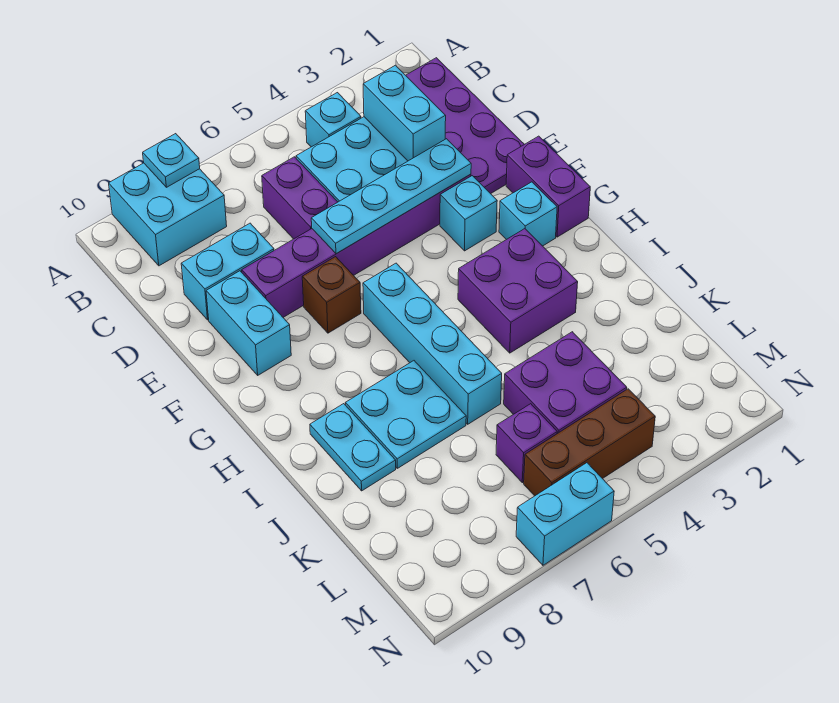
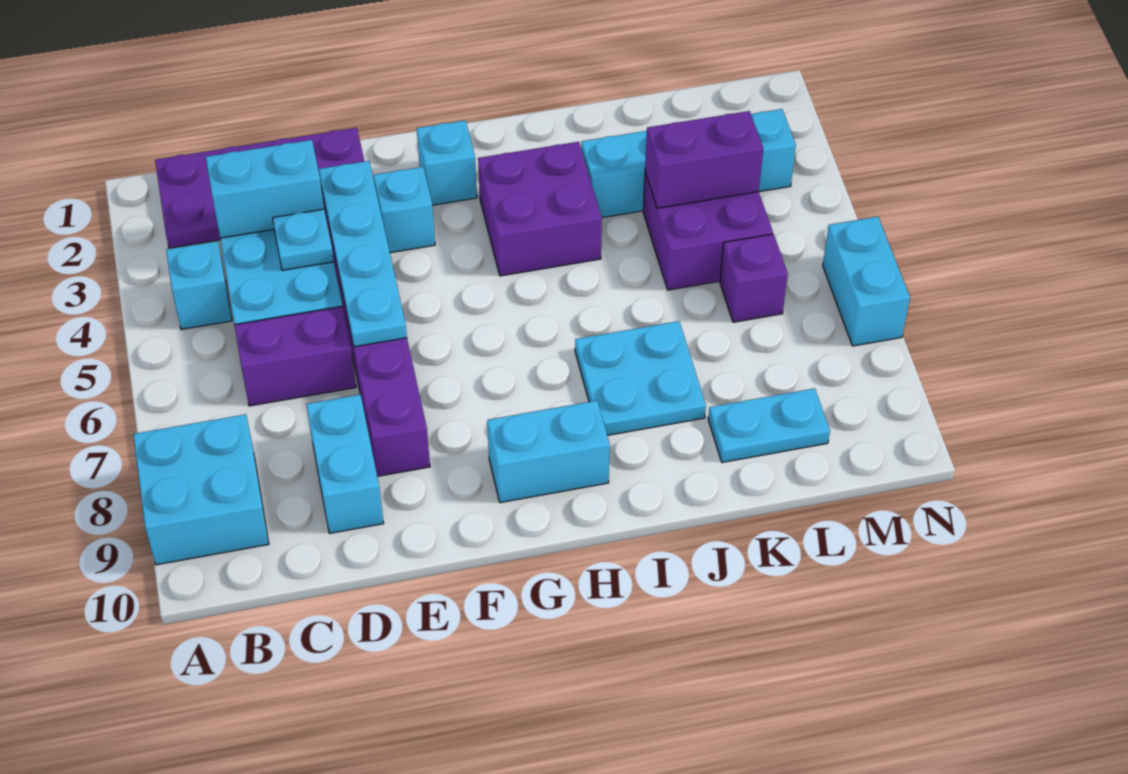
cyan 1x1 plate [143,134,200,187] -> cyan 1x1 plate moved to [273,209,334,270]
cyan 1x2 brick [206,271,291,375] -> cyan 1x2 brick moved to [487,401,610,503]
purple 1x2 brick [506,136,590,237] -> purple 1x2 brick moved to [645,111,763,208]
brown 1x1 brick [302,257,361,333] -> none
cyan 1x4 brick [363,263,502,424] -> cyan 1x4 brick moved to [581,109,796,218]
cyan 1x2 plate [310,404,396,491] -> cyan 1x2 plate moved to [708,388,830,462]
brown 1x3 brick [524,389,655,496] -> none

